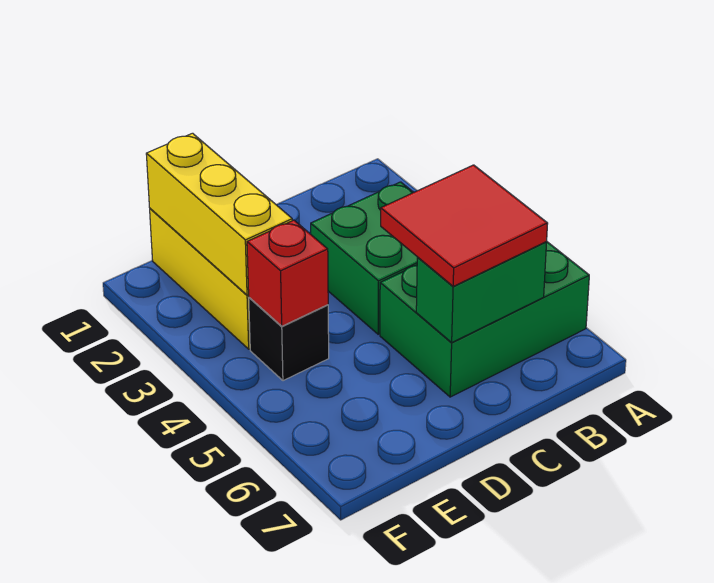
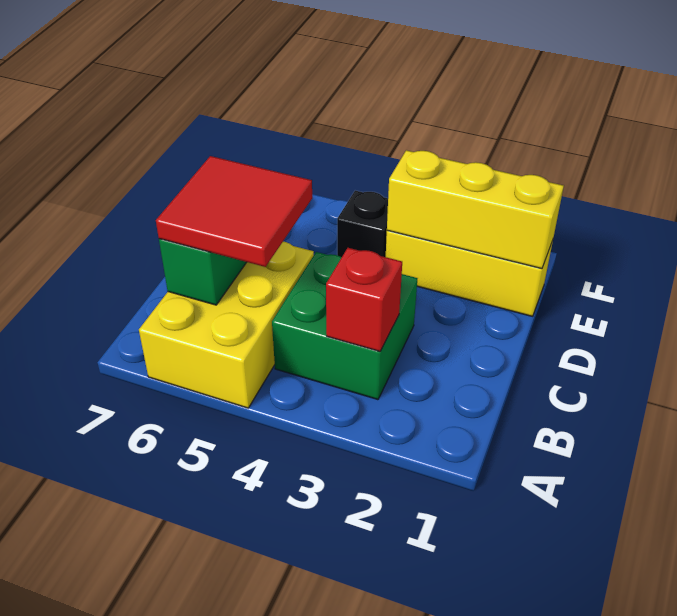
green 2x3 brick [380,241,589,397] -> yellow 2x3 brick [139,242,314,408]
red 1x1 brick [247,220,328,326] -> red 1x1 brick moved to [326,248,402,351]

